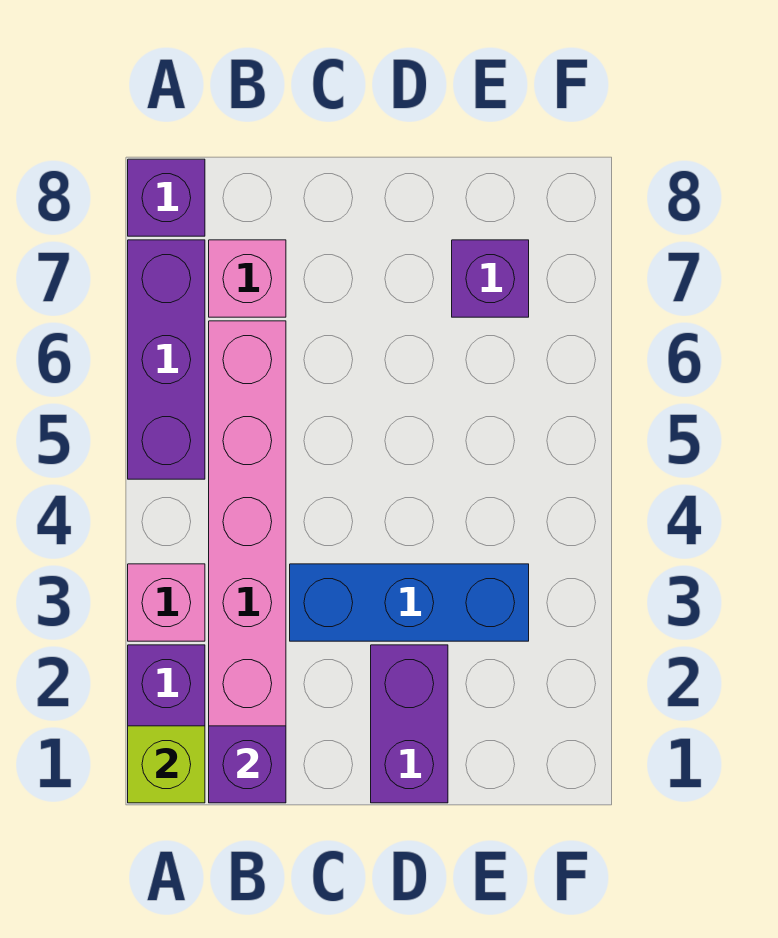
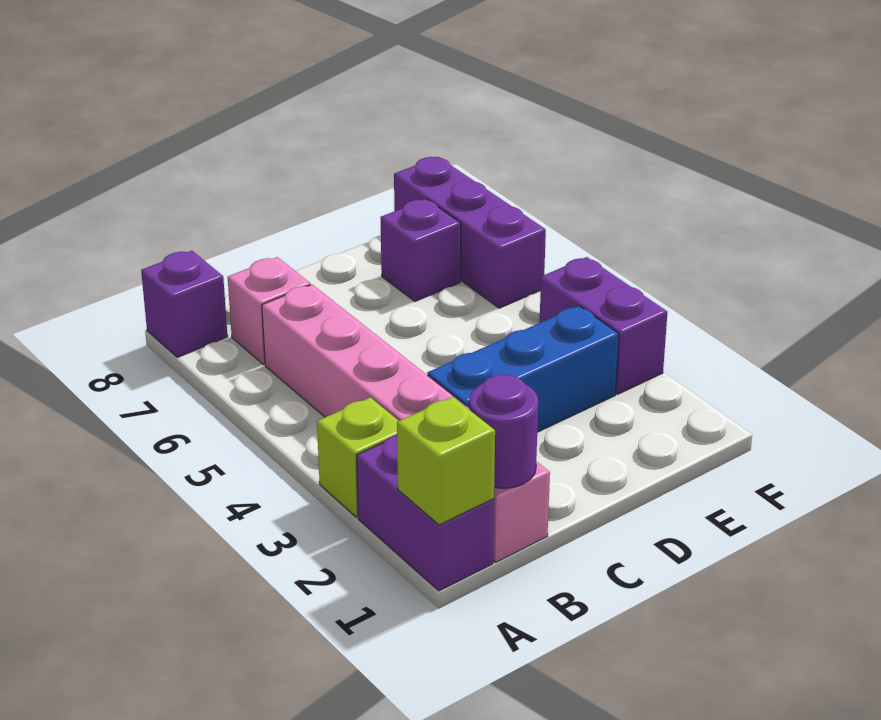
pink 1x1 brick [128,564,205,641] -> lime 1x1 brick [317,397,399,517]
purple 1x3 brick [128,240,205,479] -> purple 1x3 brick moved to [394,157,546,308]
purple 1x1 brick [209,726,286,803] -> purple 1x1 round brick [469,374,538,488]
purple 1x2 brick [371,645,448,803] -> purple 1x2 brick moved to [540,257,667,394]

